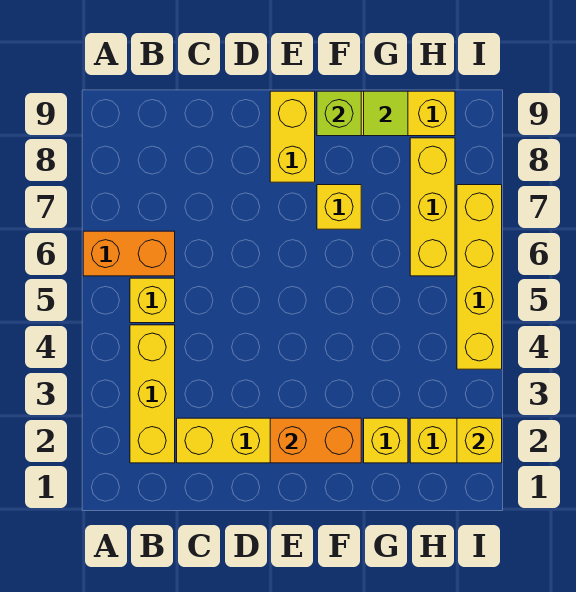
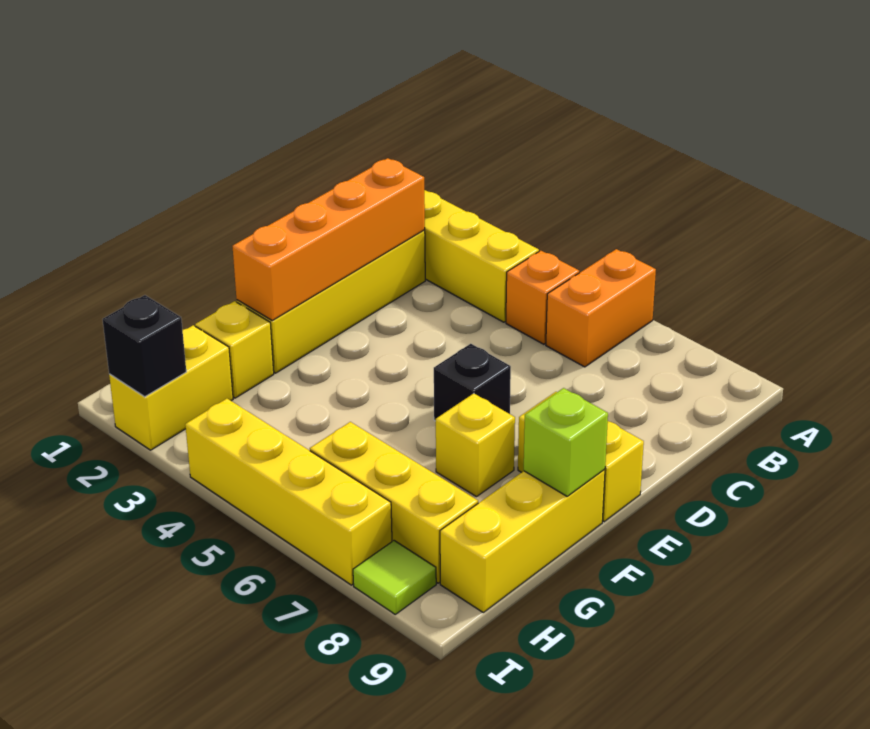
yellow 1x1 brick [130,278,175,323] -> orange 1x1 brick [506,251,579,344]
orange 1x2 brick [270,418,361,463] -> orange 1x4 brick [233,158,425,320]
none -> black 1x1 brick [434,344,511,421]
lime 1x1 tile [364,91,408,136] -> lime 1x1 tile moved to [353,541,436,614]
yellow 1x1 brick [457,418,502,463] -> black 1x1 brick [103,295,186,397]

